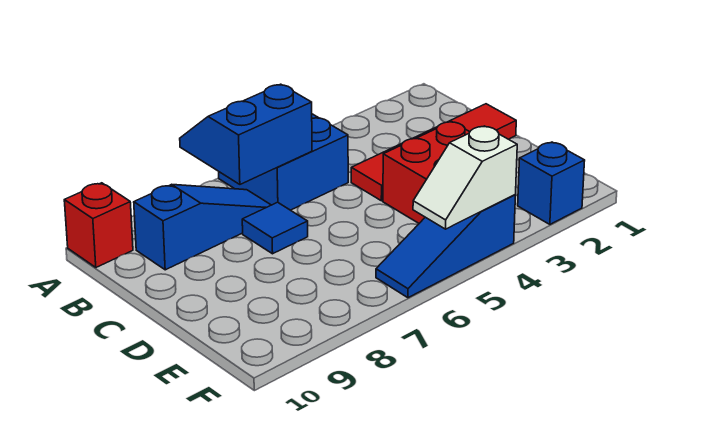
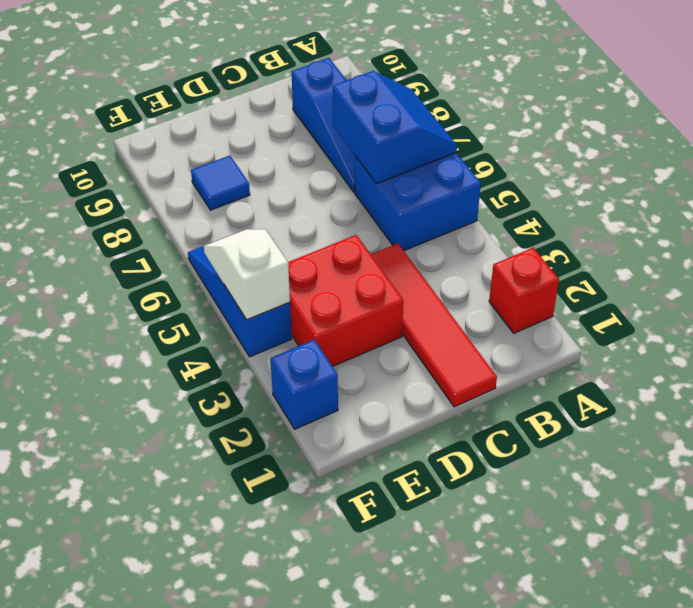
red 1x1 brick [64,183,133,267] -> red 1x1 brick moved to [489,248,559,333]
blue 1x1 tile [242,202,308,254] -> blue 1x1 tile moved to [191,156,250,210]

